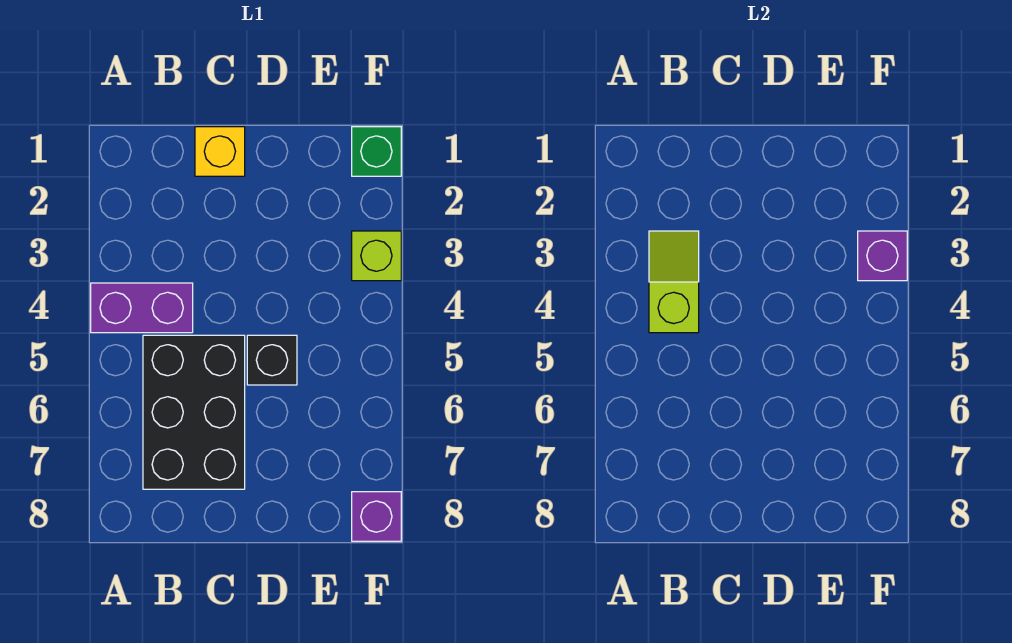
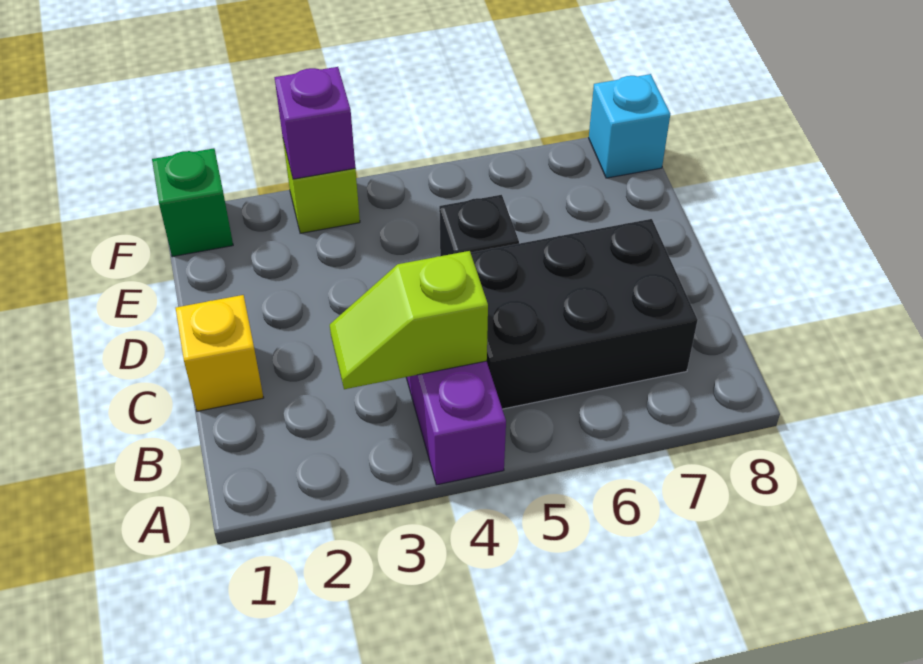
purple 1x1 brick [352,492,401,541] -> cyan 1x1 brick [589,74,670,178]

